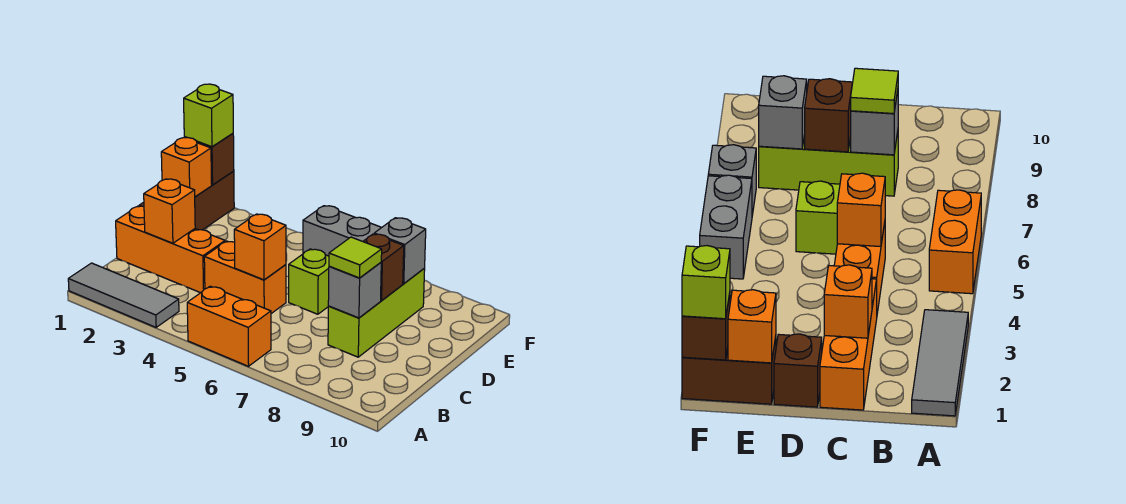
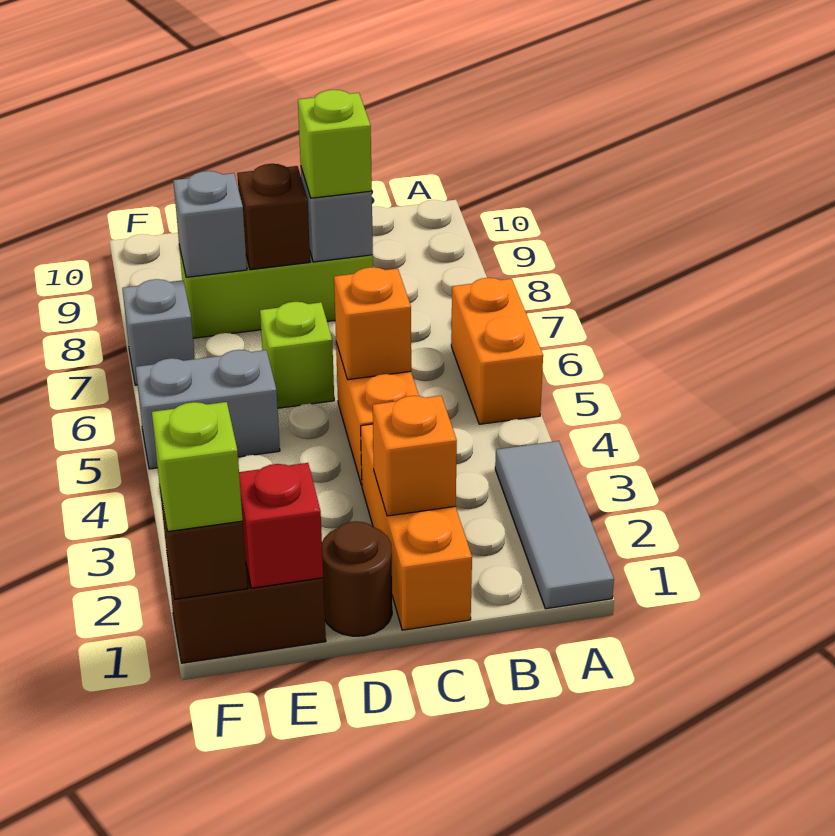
lime 1x1 tile [329,237,382,278] -> lime 1x1 brick [298,90,372,198]
brown 1x1 brick [774,334,822,407] -> brown 1x1 round brick [322,521,392,636]
orange 1x1 brick [161,137,212,197] -> red 1x1 brick [239,463,323,588]
grey 1x2 brick [303,206,382,256] -> grey 1x2 brick turned to [136,350,280,469]

